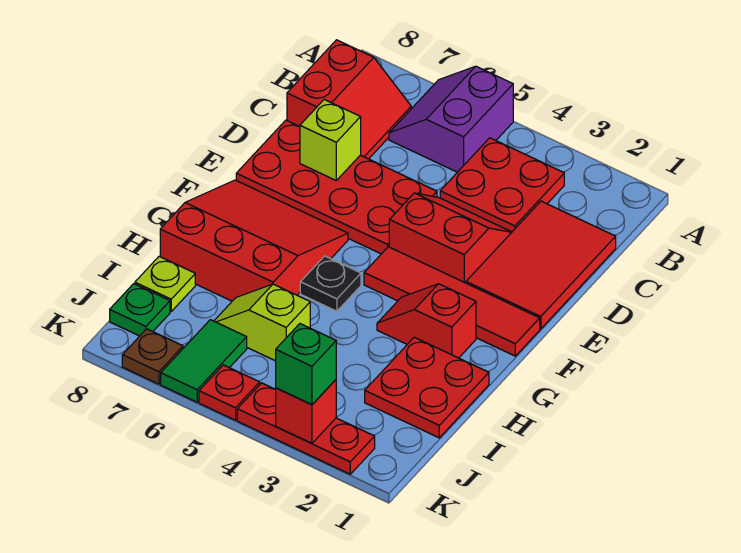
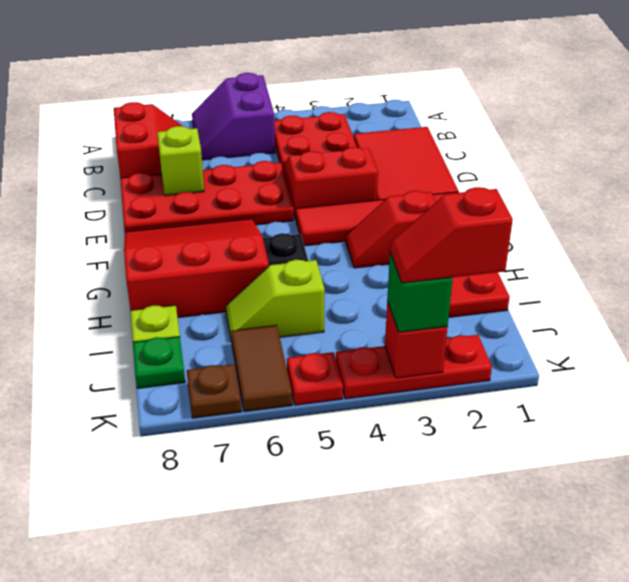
green 1x2 tile [161,320,247,402] -> brown 1x2 tile [231,325,292,412]
none -> red 1x2 slope [390,187,513,283]

